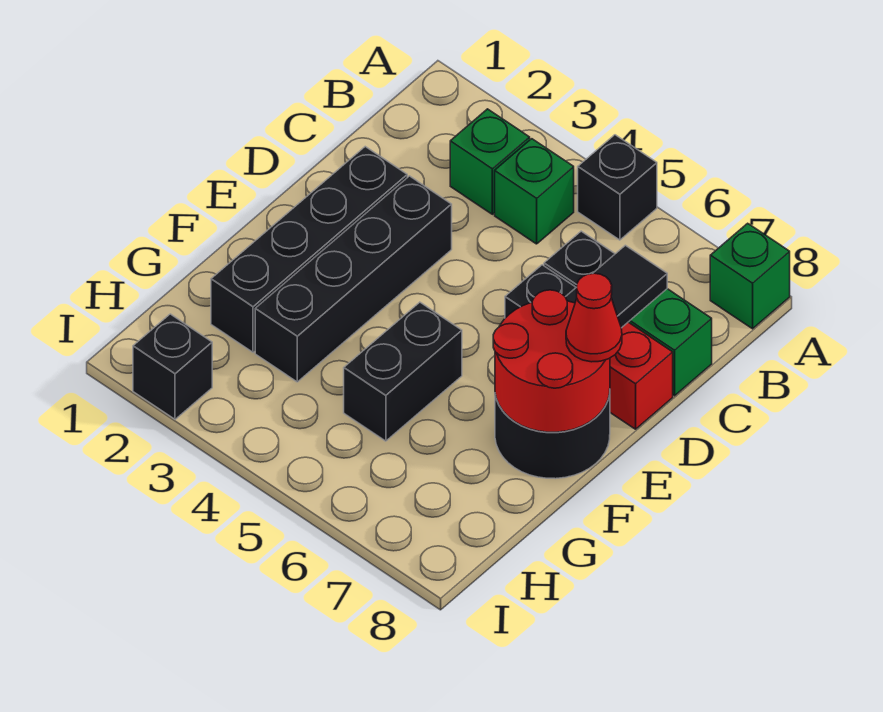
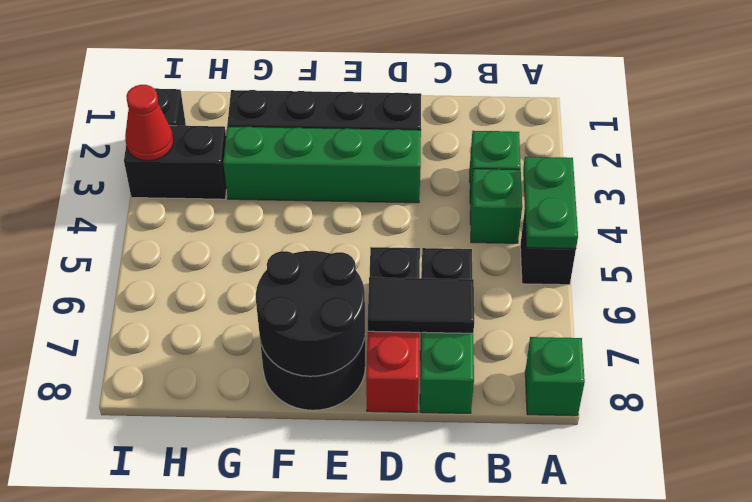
none -> green 1x2 plate [523,157,578,249]
black 1x4 brick [255,176,452,382] -> green 1x4 brick [223,127,421,203]
red 2x2 round brick [493,290,610,432] -> black 2x2 round brick [256,251,365,376]
red 1x1 cone [566,273,622,362] -> red 1x1 cone moved to [125,85,173,161]
black 1x2 brick [344,302,462,441] -> black 1x2 brick moved to [124,125,227,199]

